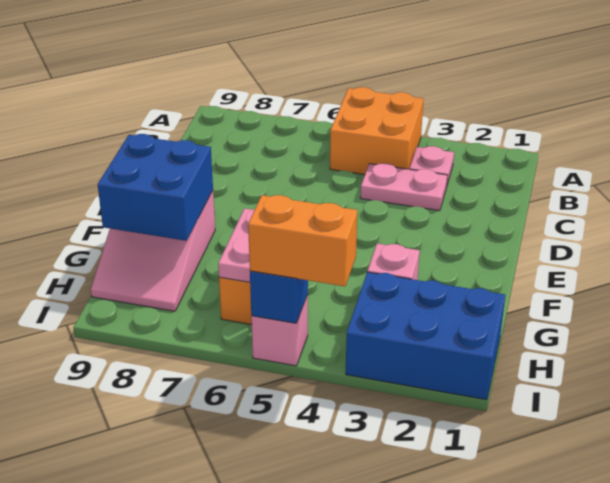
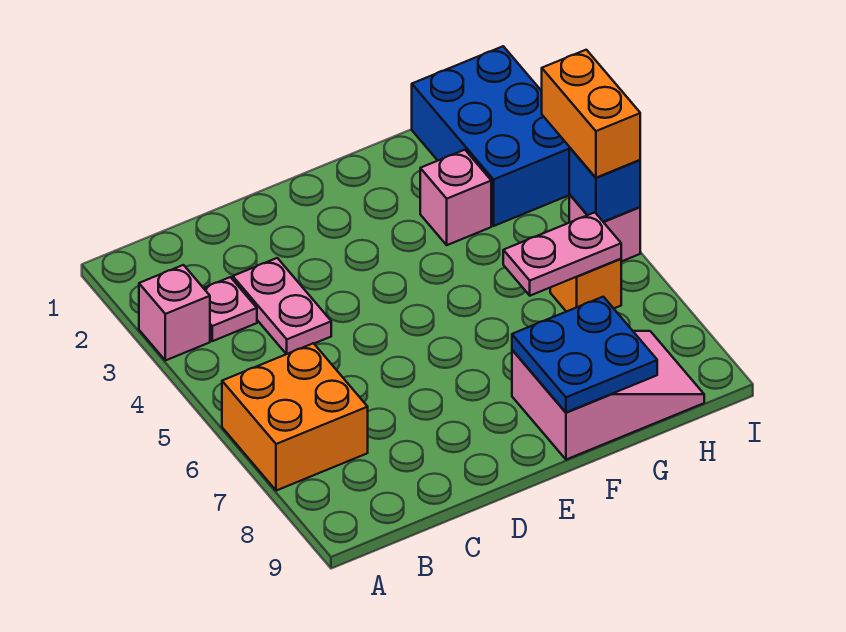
none -> pink 1x1 brick [139,265,210,360]
orange 2x2 brick [330,87,423,174] -> orange 2x2 brick moved to [222,343,368,491]
blue 2x2 brick [98,134,213,241] -> blue 2x2 plate [512,297,657,412]

